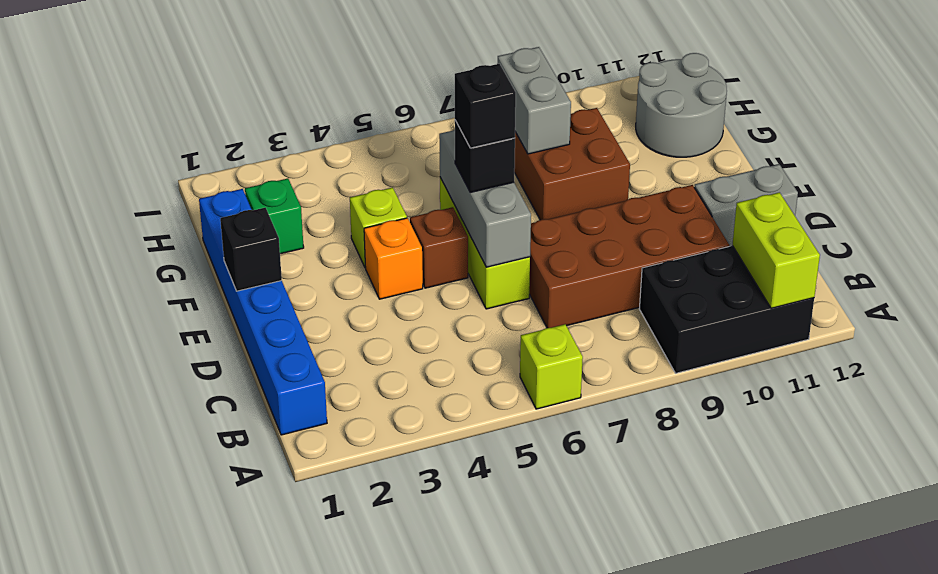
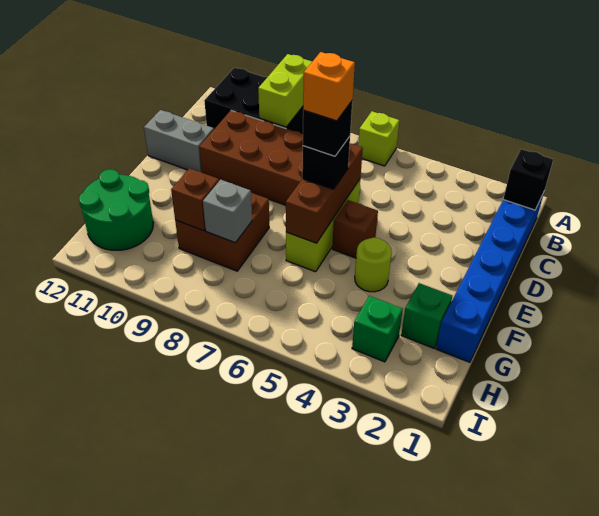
lime 1x2 brick [732,192,820,308] -> lime 1x2 brick moved to [258,54,312,127]
grey 1x3 brick [439,130,531,267] -> brown 1x3 brick [286,143,363,243]
black 1x1 brick [220,208,282,291] -> black 1x1 brick moved to [503,149,553,210]
orange 1x1 brick [364,218,423,299] -> orange 1x1 brick moved to [303,52,355,121]
lime 1x1 brick [350,187,407,268] -> lime 1x1 round brick [355,238,392,292]
grey 1x2 brick [497,47,571,154] -> grey 1x1 brick [203,180,252,243]
none -> brown 1x1 brick [171,168,219,231]
grey 2x2 round brick [636,53,727,157] -> green 2x2 round brick [79,169,153,250]
none -> green 1x1 brick [352,296,403,362]

